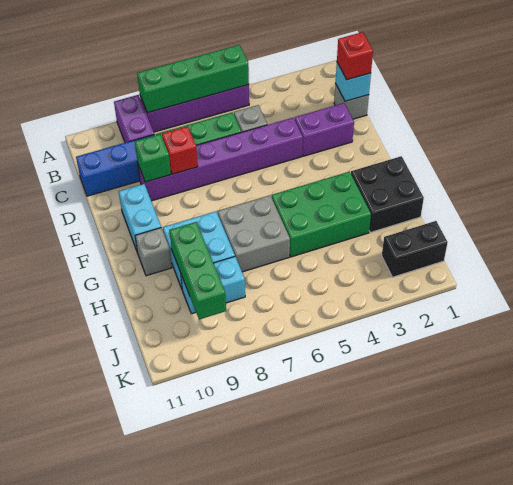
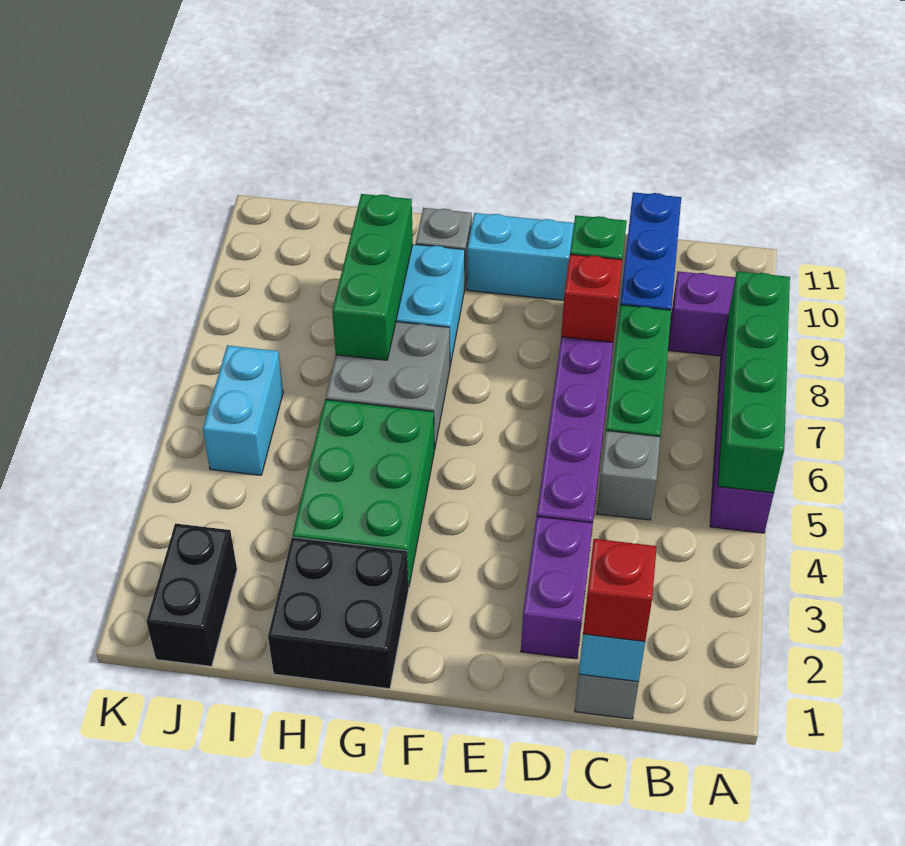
green 1x3 brick [170,222,226,320] -> green 1x3 brick turned to [332,194,413,360]
cyan 1x2 brick [181,257,245,314] -> cyan 1x2 brick moved to [203,345,283,475]

